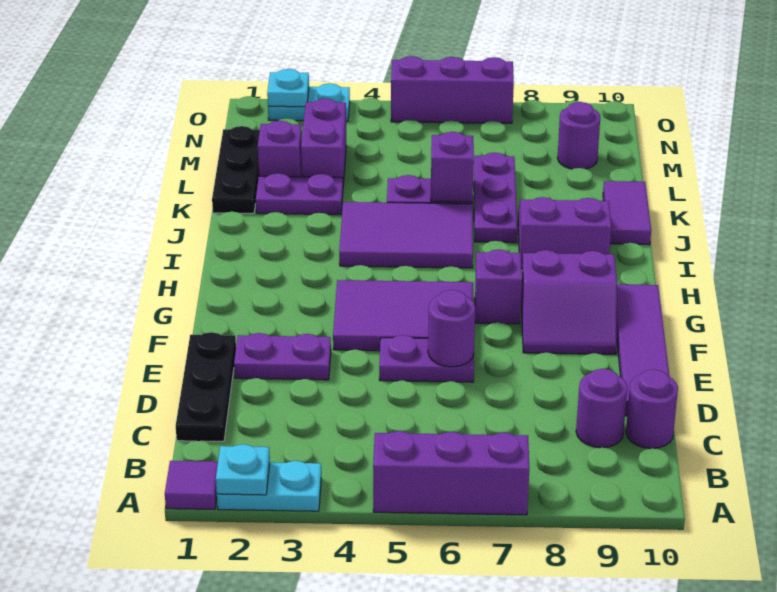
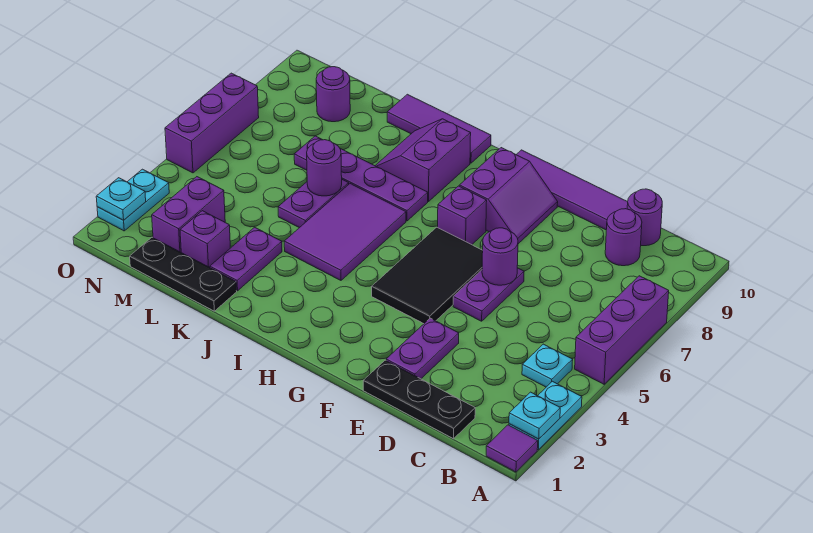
none -> cyan 1x1 plate [522,344,573,387]
purple 2x3 tile [333,280,473,351] -> black 2x3 tile [372,227,483,324]
purple 1x3 plate [474,153,517,243] -> purple 1x4 plate [294,136,428,221]
purple 1x2 tile [603,181,651,245] -> purple 1x3 tile [387,94,491,163]
purple 1x1 brick [431,132,474,202] -> purple 1x1 round brick [307,140,342,196]
purple 1x2 brick [301,99,346,184] -> purple 1x2 brick turned to [152,177,225,252]

